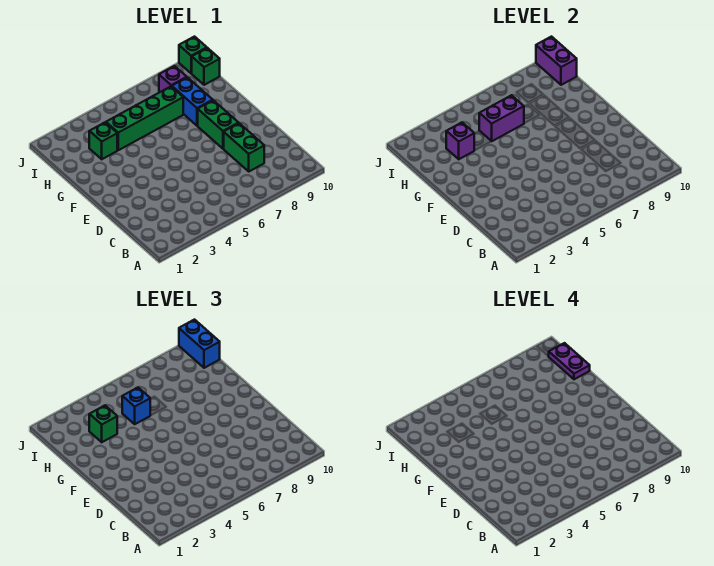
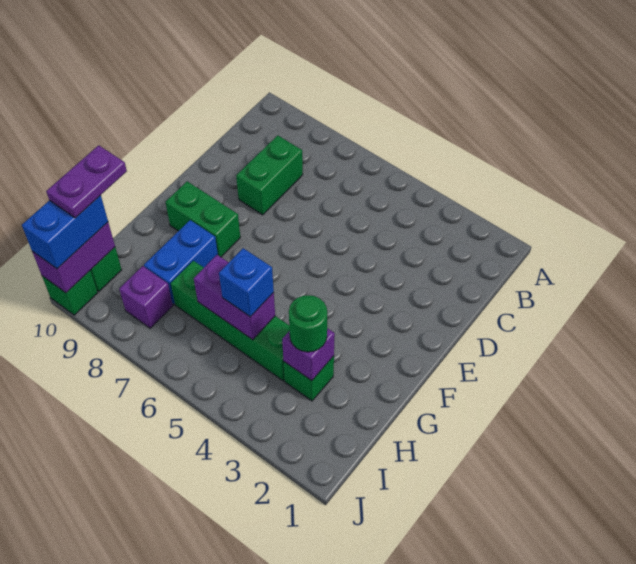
green 1x2 brick [198,100,238,149] -> green 1x2 brick turned to [166,181,240,257]
green 1x1 brick [89,405,117,442] -> green 1x1 round brick [289,295,327,352]

